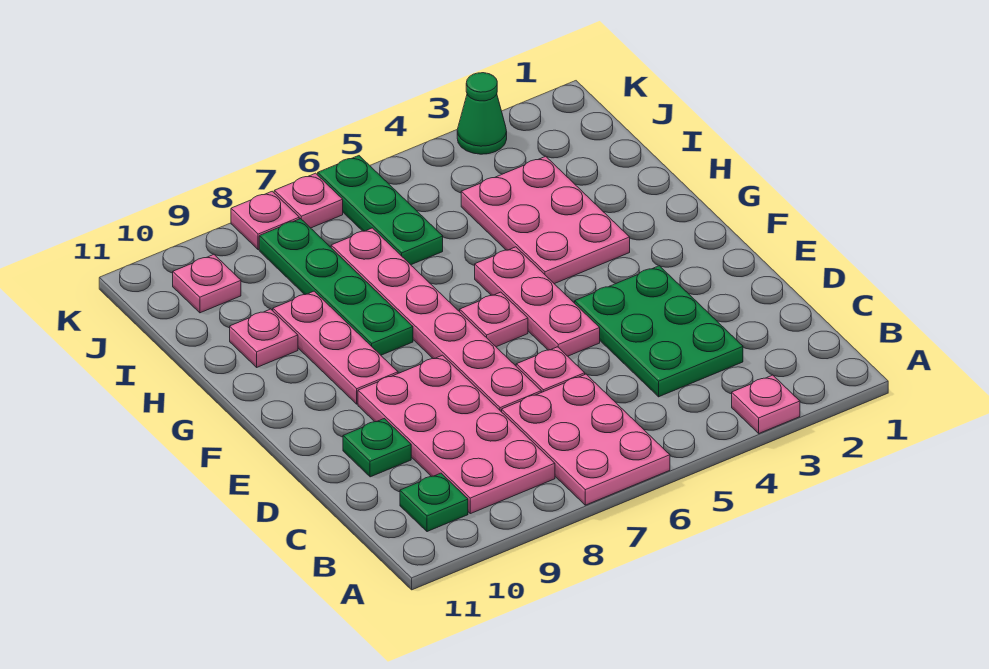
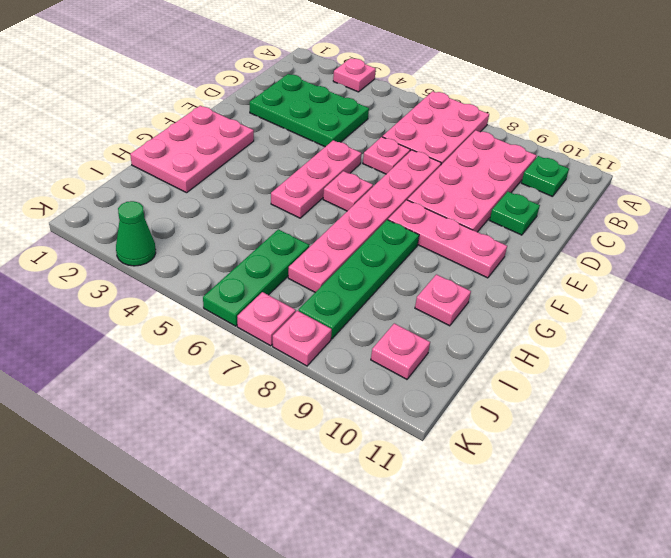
green 2x3 plate [575,266,743,397] -> green 2x3 plate turned to [250,74,369,147]
pink 1x3 plate [273,291,398,404] -> pink 1x3 plate turned to [388,200,507,278]
pink 2x3 plate [461,156,630,284] -> pink 2x3 plate moved to [130,106,254,193]

